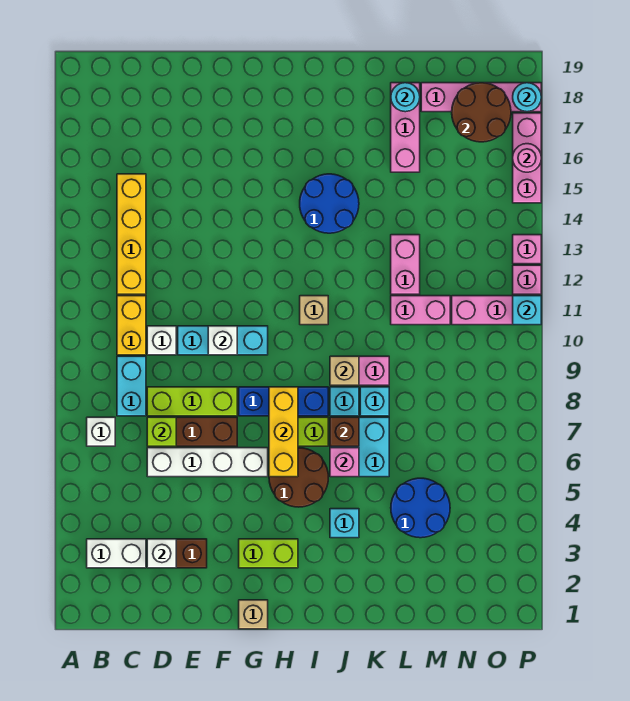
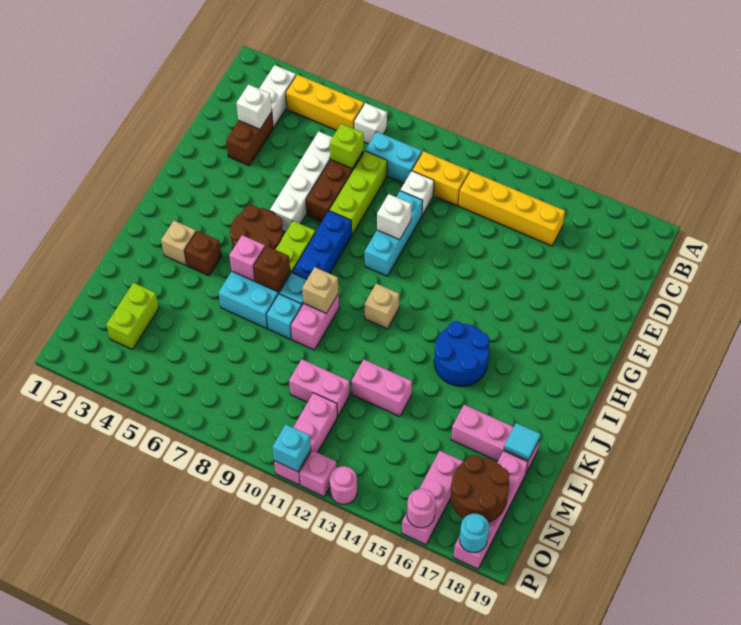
tan 1x1 brick [239,600,268,629] -> tan 1x1 brick moved to [161,221,196,265]
lime 1x2 brick [239,539,298,568] -> lime 1x2 brick moved to [106,283,159,349]
yellow 1x3 brick [269,387,298,477] -> yellow 1x3 brick moved to [286,74,364,130]
cyan 1x1 brick [330,509,359,538] -> brown 1x1 brick [185,231,222,276]
blue 2x2 round brick [391,478,450,538] -> none
pink 1x2 brick [391,296,450,325] -> pink 1x2 brick turned to [289,359,350,416]
cyan 1x1 round brick [391,83,420,112] -> cyan 1x1 tile [504,423,541,461]
pink 1x1 brick [513,235,541,264] -> pink 1x1 round brick [330,466,357,504]
pink 1x3 brick [513,113,541,203] -> pink 1x3 brick turned to [402,451,464,545]

